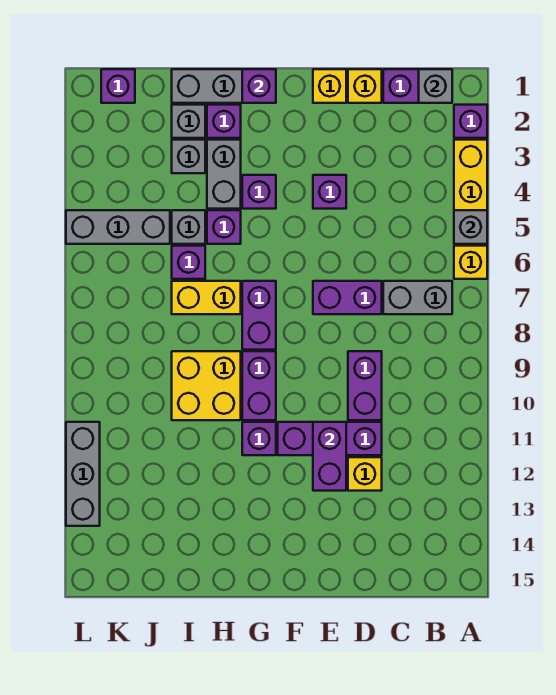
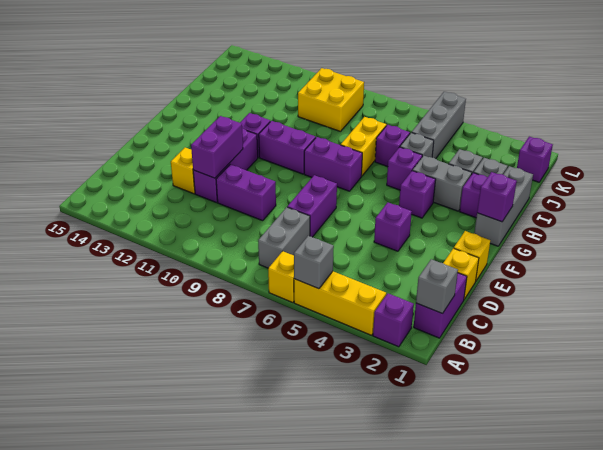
purple 1x2 brick [313,422,346,491] -> purple 1x2 brick turned to [191,116,243,178]
yellow 2x2 brick [172,351,241,420] -> yellow 2x2 brick moved to [298,68,364,132]
grey 1x3 brick [66,422,100,526] -> none

